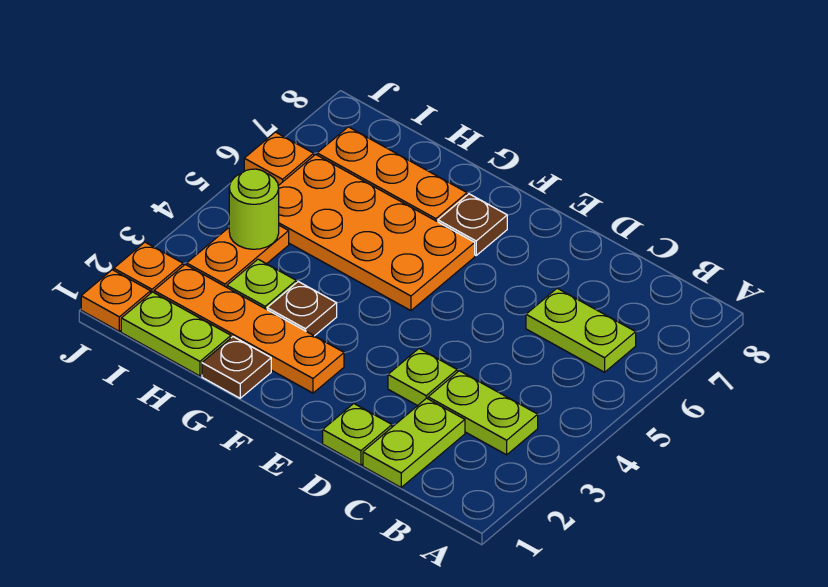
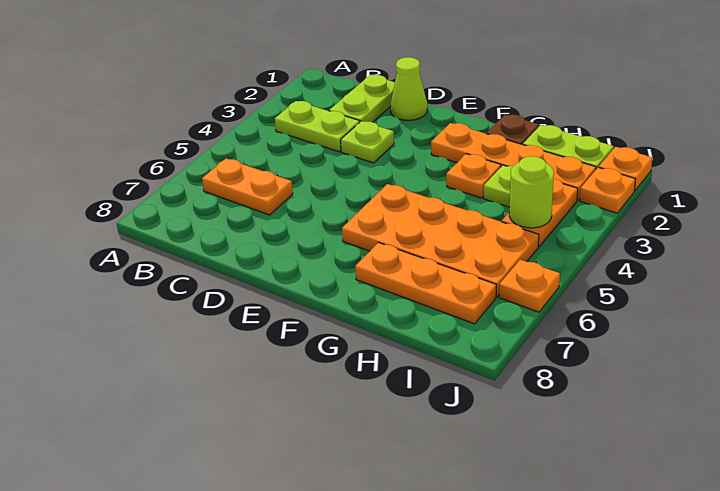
lime 1x2 plate [526,288,636,372] -> orange 1x2 plate [202,159,293,215]
lime 1x1 plate [323,404,392,465] -> lime 1x1 cone [390,57,427,120]
brown 1x1 plate [438,194,507,255] -> none
brown 1x1 plate [267,282,337,336] -> orange 1x1 plate [446,154,501,198]

